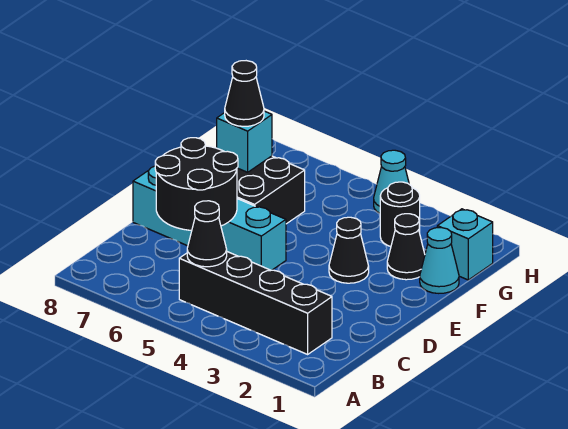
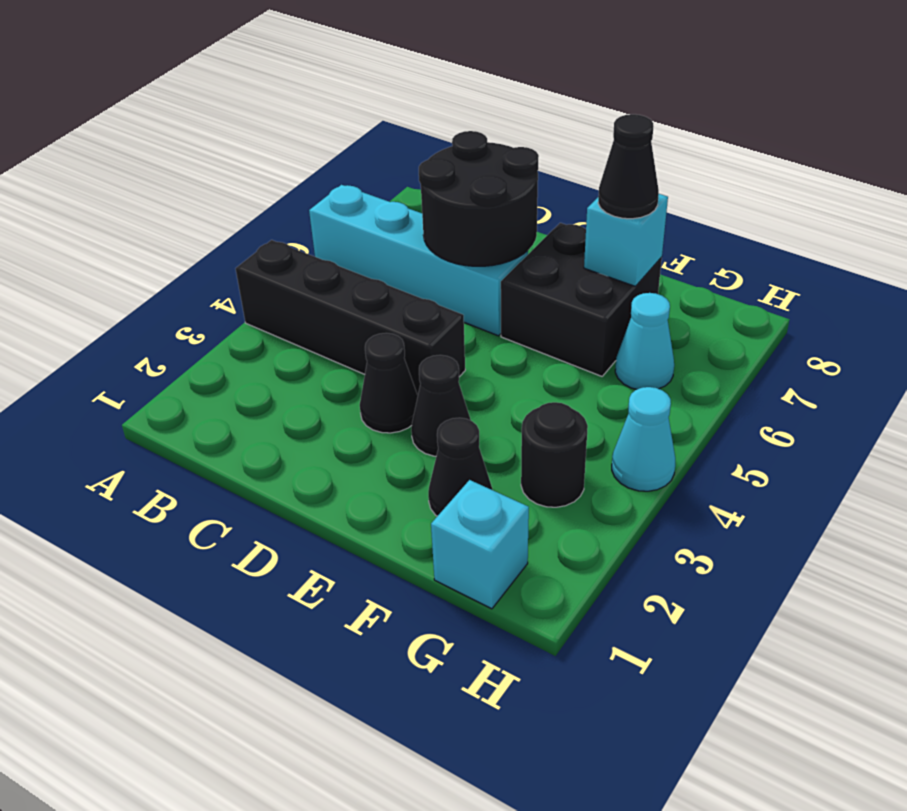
black 1x4 brick [179,252,332,354] -> black 1x4 brick turned to [236,240,465,395]
black 1x1 cone [187,201,227,267] -> black 1x1 cone moved to [360,333,418,433]
cyan 1x4 brick [133,166,286,270] -> cyan 1x4 brick turned to [309,185,528,336]
cyan 1x1 cone [420,228,459,293] -> cyan 1x1 cone moved to [615,293,674,389]

